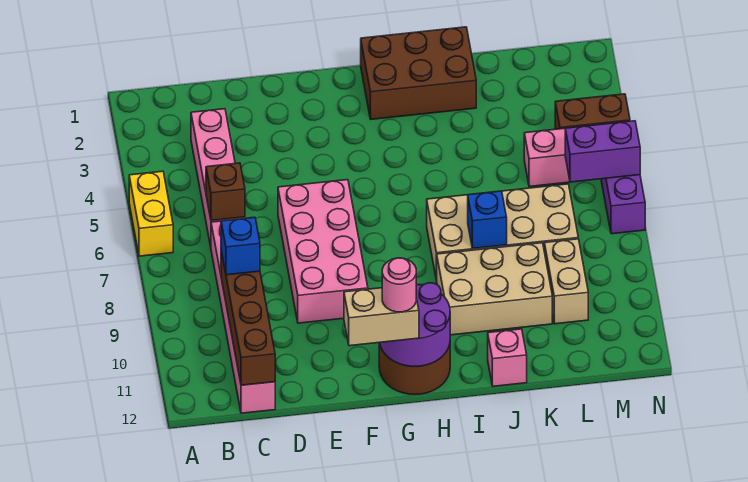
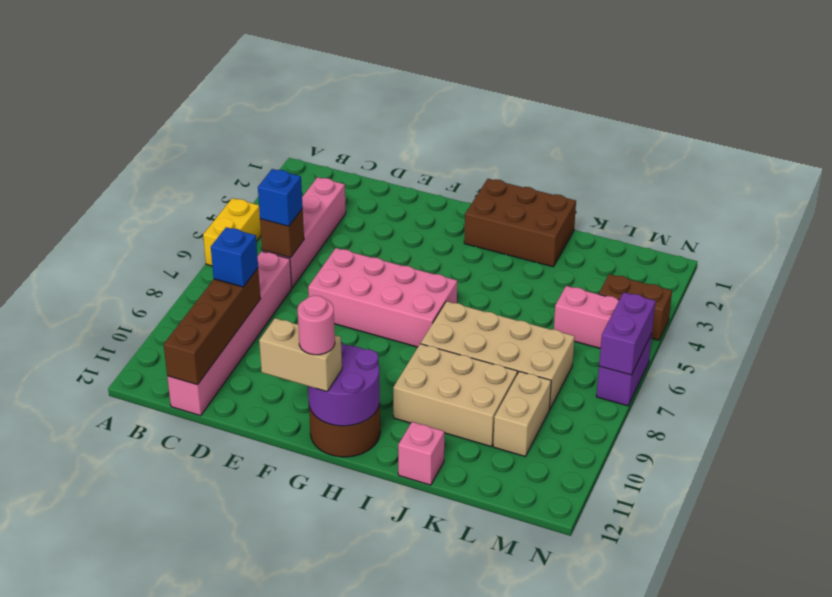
pink 2x4 brick [278,180,368,323] -> pink 2x4 brick turned to [308,248,457,347]
blue 1x1 brick [468,191,507,249] -> blue 1x1 brick moved to [258,169,303,226]
purple 1x2 brick [565,121,640,182] -> purple 1x2 brick turned to [599,292,656,375]

